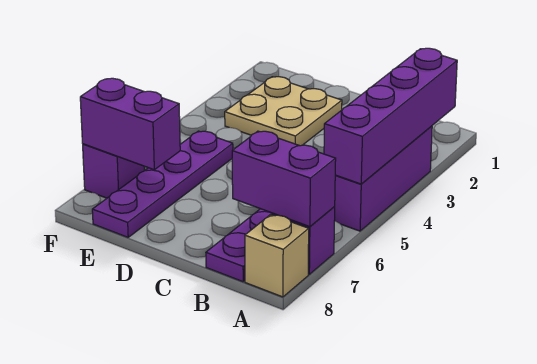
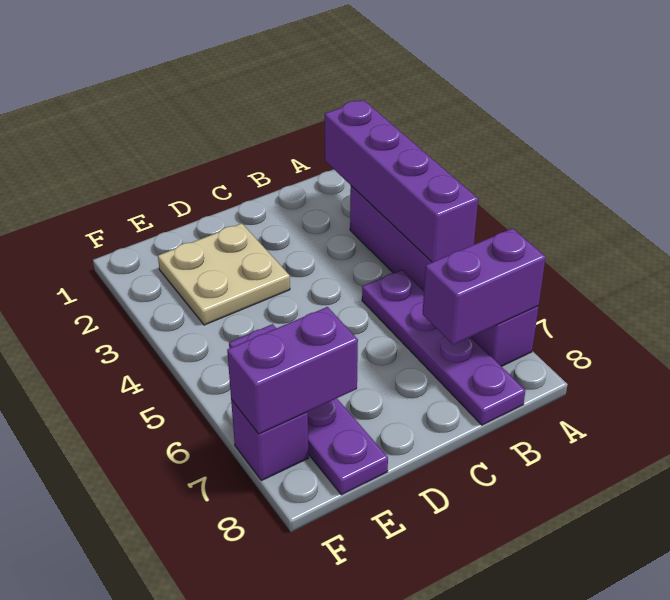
tan 1x1 brick [245,214,309,297] -> none

